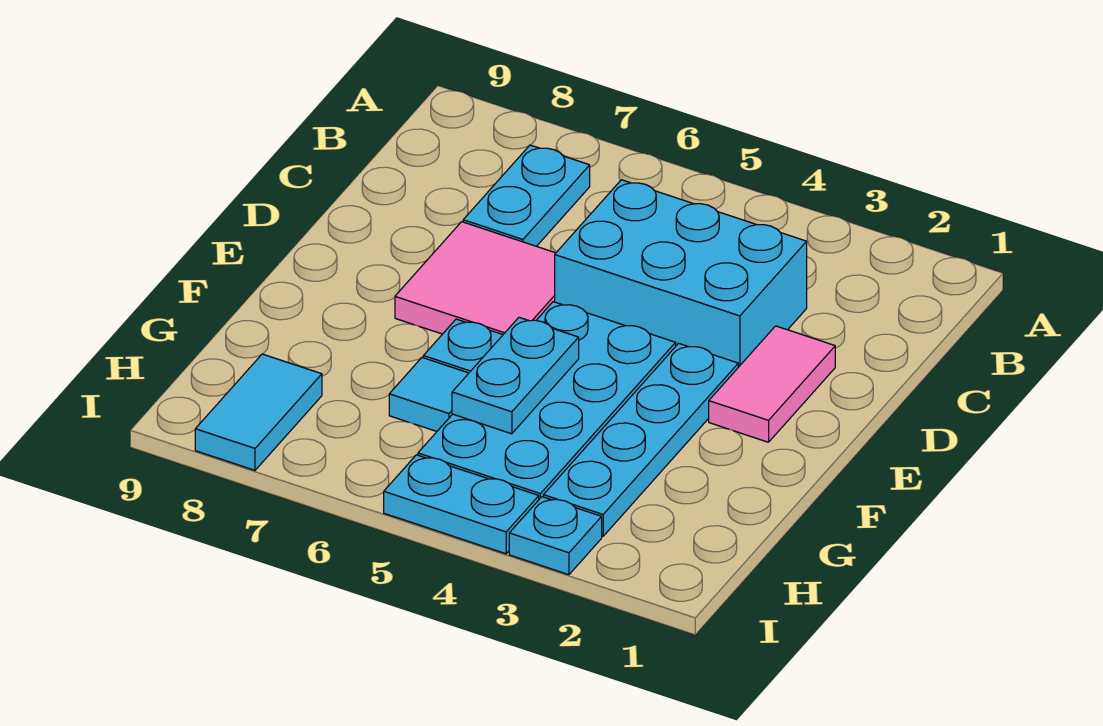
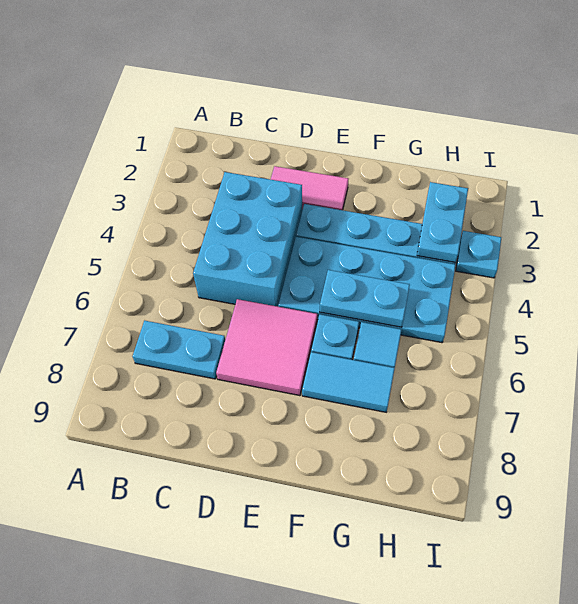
cyan 1x2 tile [195,354,322,470] -> cyan 1x2 tile moved to [302,352,395,412]
cyan 1x2 plate [384,455,539,554] -> cyan 1x2 plate moved to [417,182,468,263]

